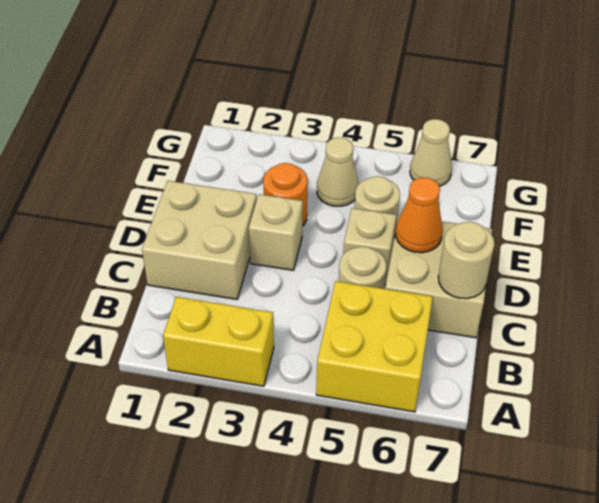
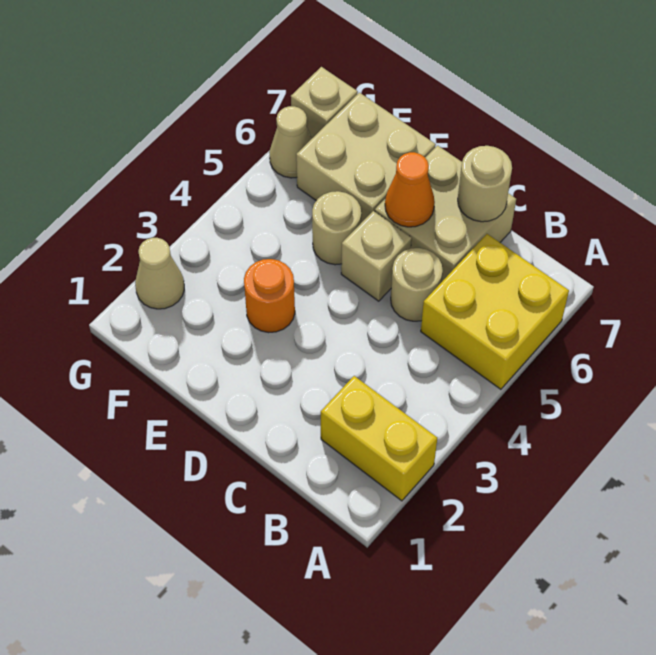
yellow 1x2 brick [163,297,274,386] -> yellow 1x2 brick turned to [321,376,437,501]
tan 2x2 brick [142,181,257,299] -> tan 2x2 brick moved to [296,93,436,223]
tan 1x1 brick [249,194,303,270] -> tan 1x1 brick moved to [291,67,358,138]
tan 1x1 cone [317,138,359,206] -> tan 1x1 cone moved to [135,238,184,309]

